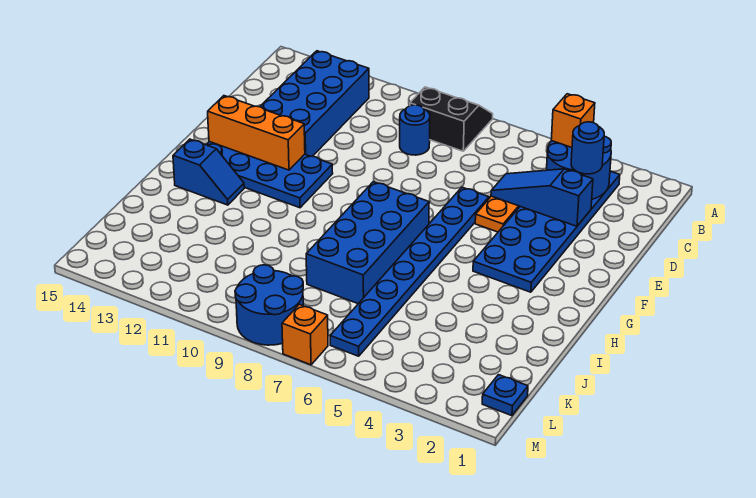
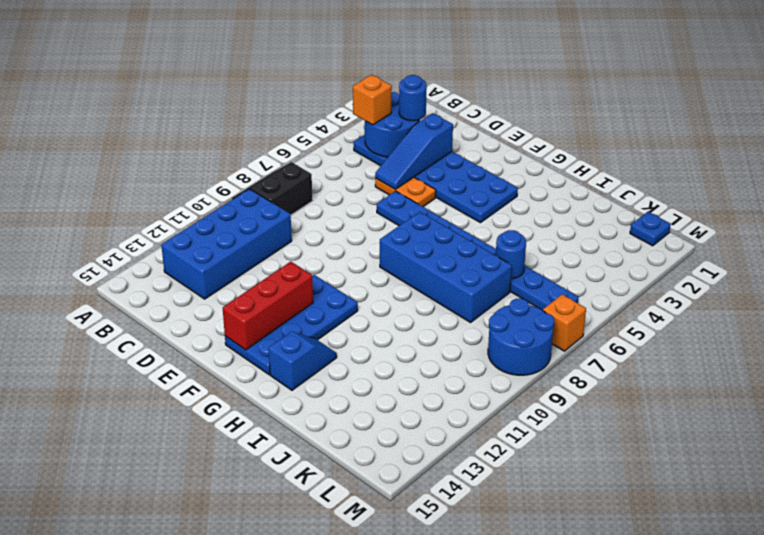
blue 2x4 brick [260,51,369,156] -> blue 2x4 brick turned to [161,189,292,299]
blue 1x1 round brick [400,105,430,155] -> blue 1x1 round brick moved to [496,230,526,279]
orange 1x3 brick [208,96,305,170] -> red 1x3 brick [223,262,313,350]

